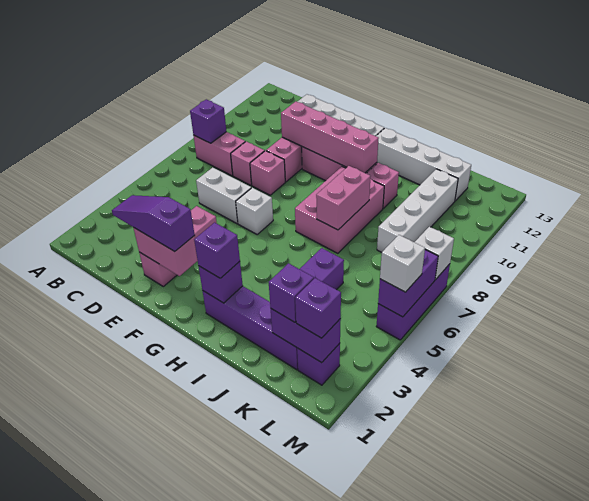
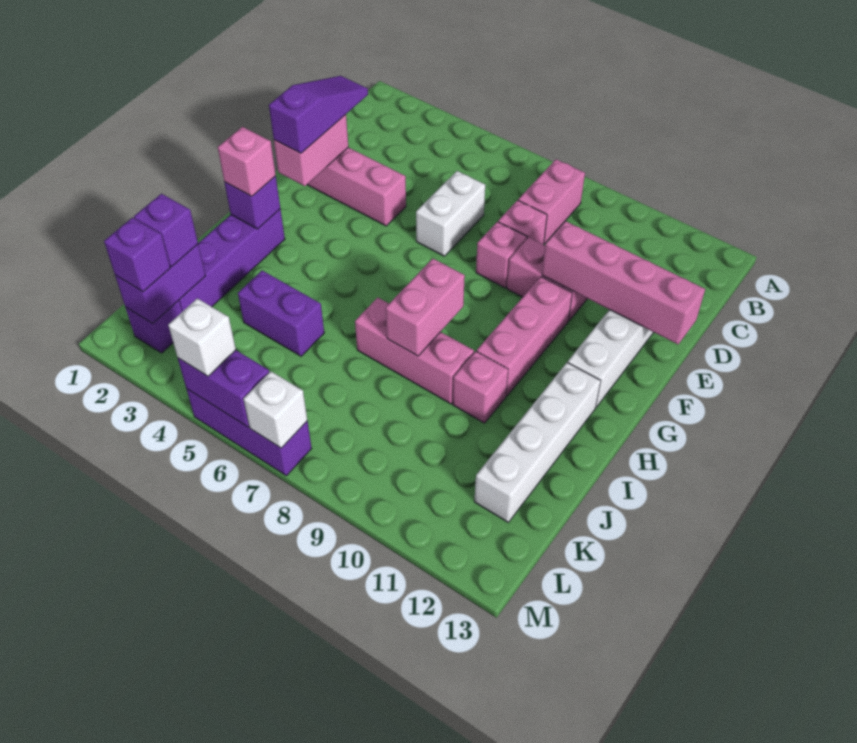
purple 1x1 brick [190,99,226,143] -> none
pink 1x4 brick [281,102,379,173] -> pink 1x4 brick turned to [542,221,705,344]
white 1x1 brick [236,188,273,234] -> none
purple 1x1 brick [194,223,240,278] -> pink 1x1 brick [218,127,276,196]
pink 2x3 brick [295,167,384,253] -> pink 1x3 brick [355,298,474,404]
pink 1x2 brick [316,166,371,230] -> pink 1x2 brick turned to [386,259,465,356]
white 1x4 brick [377,169,458,252] -> none

